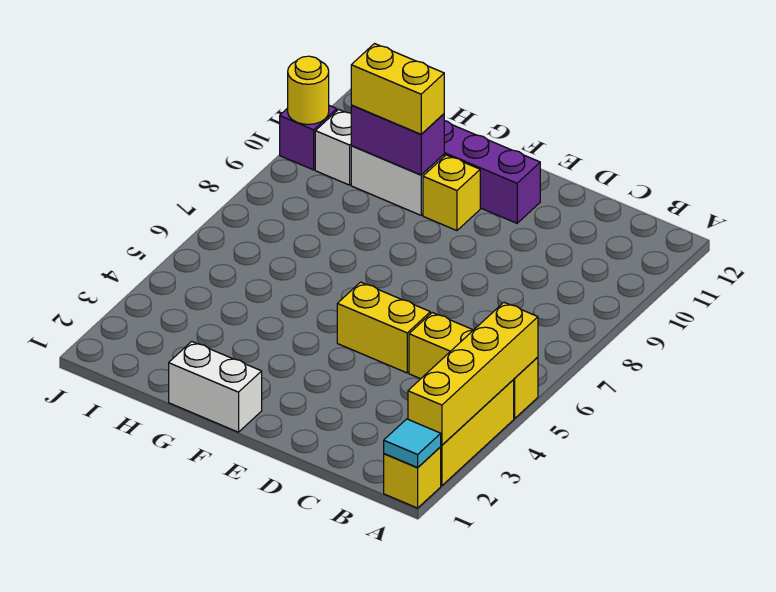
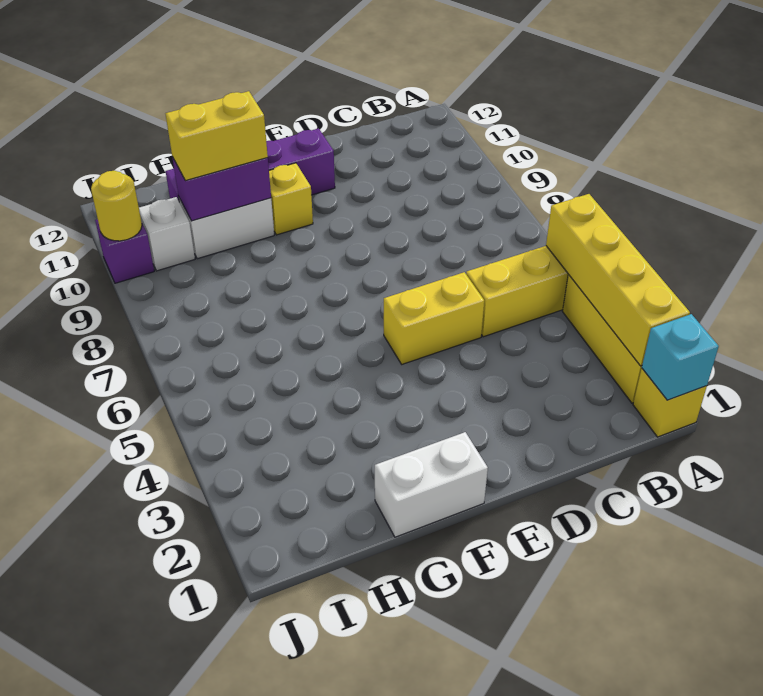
cyan 1x1 tile [384,419,441,468] -> cyan 1x1 brick [642,314,719,400]

